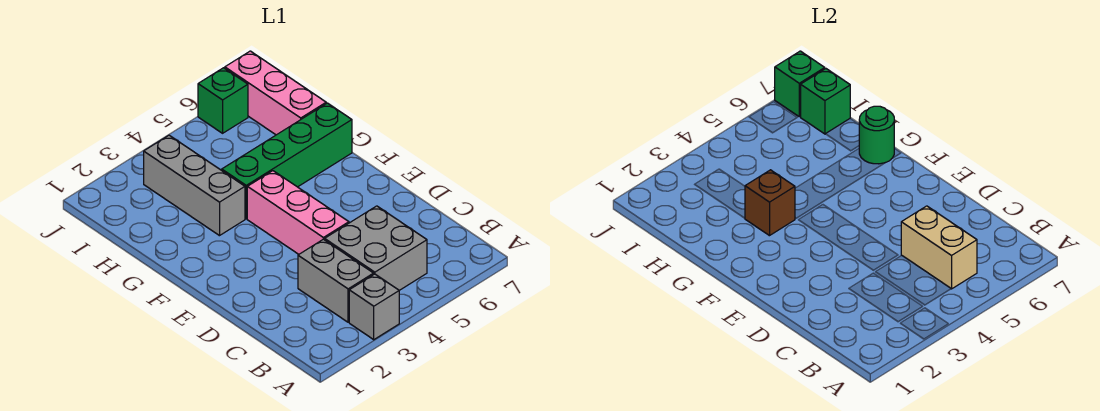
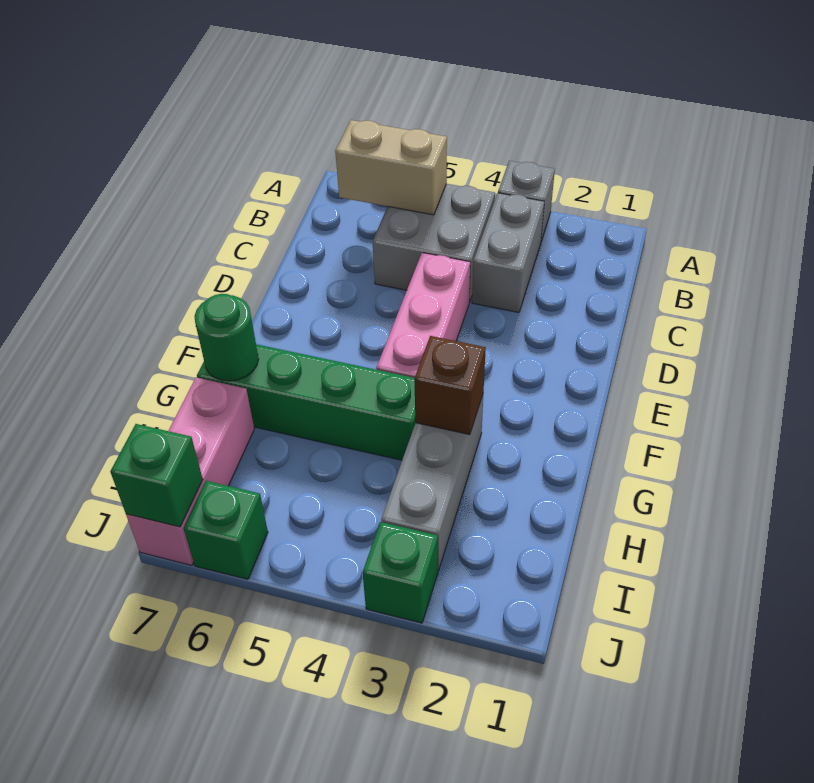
tan 1x2 brick [901,206,977,289] -> tan 1x2 brick turned to [335,120,447,215]
green 1x1 brick [801,69,850,134] -> green 1x1 brick moved to [362,522,438,623]

